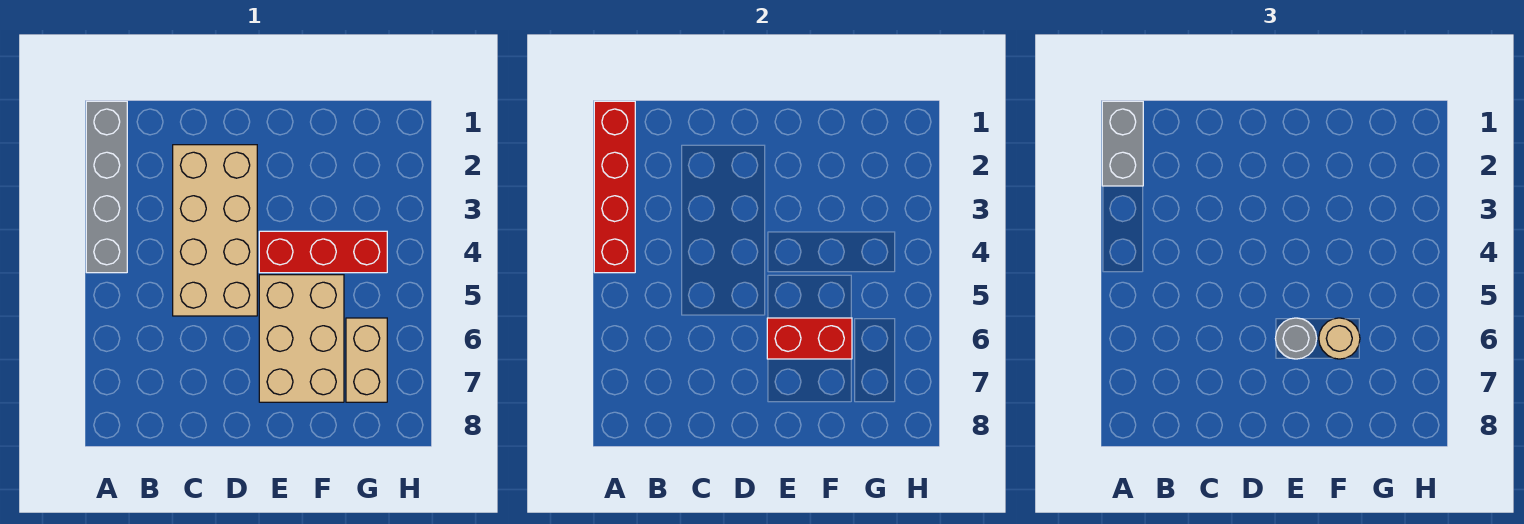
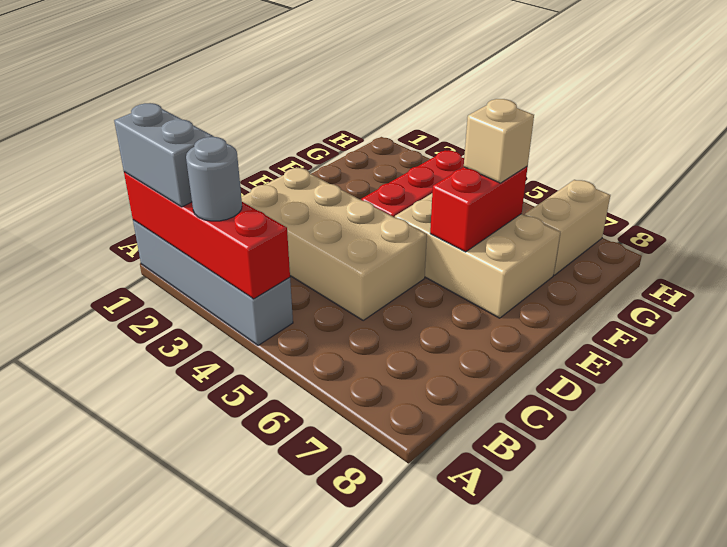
grey 1x1 round brick [1275,318,1317,359] -> grey 1x1 round brick moved to [186,136,242,221]
tan 1x1 round brick [1319,318,1360,359] -> tan 1x1 brick [464,99,534,183]
tan 1x2 brick [346,318,387,402] -> tan 1x2 brick turned to [525,180,610,275]

